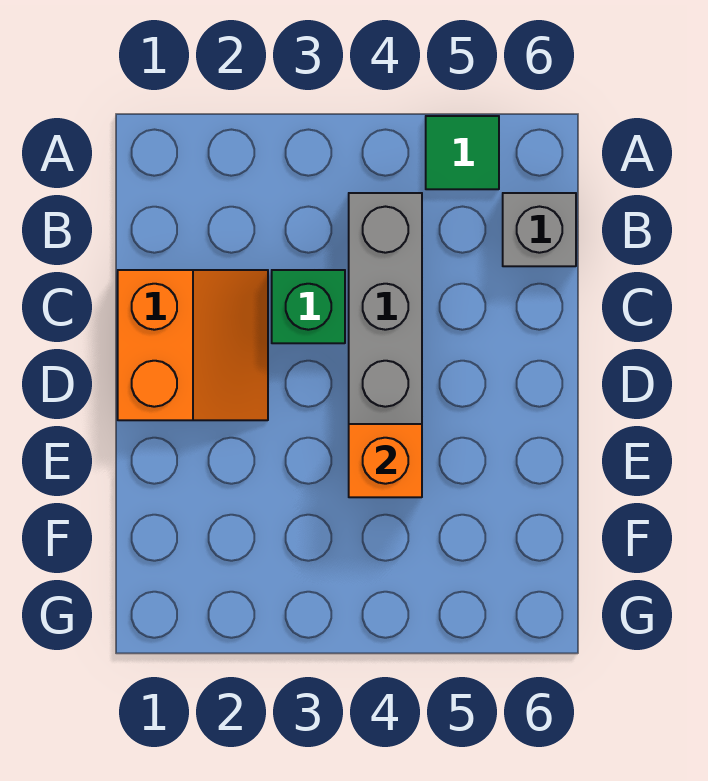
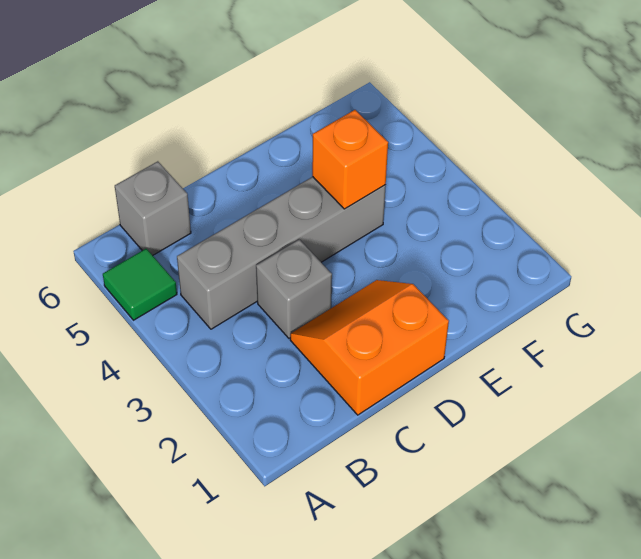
green 1x1 brick [272,270,345,343] -> grey 1x1 brick [256,239,332,338]

